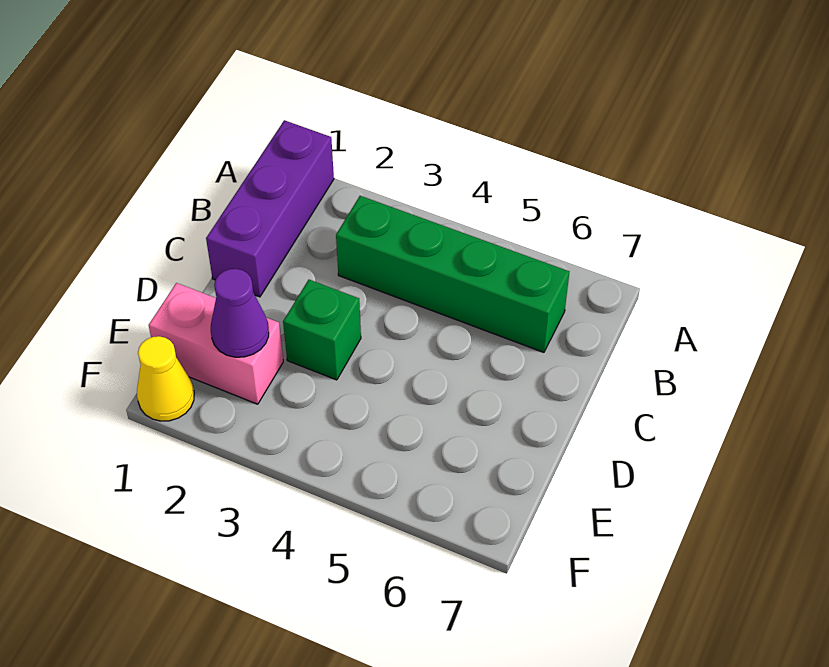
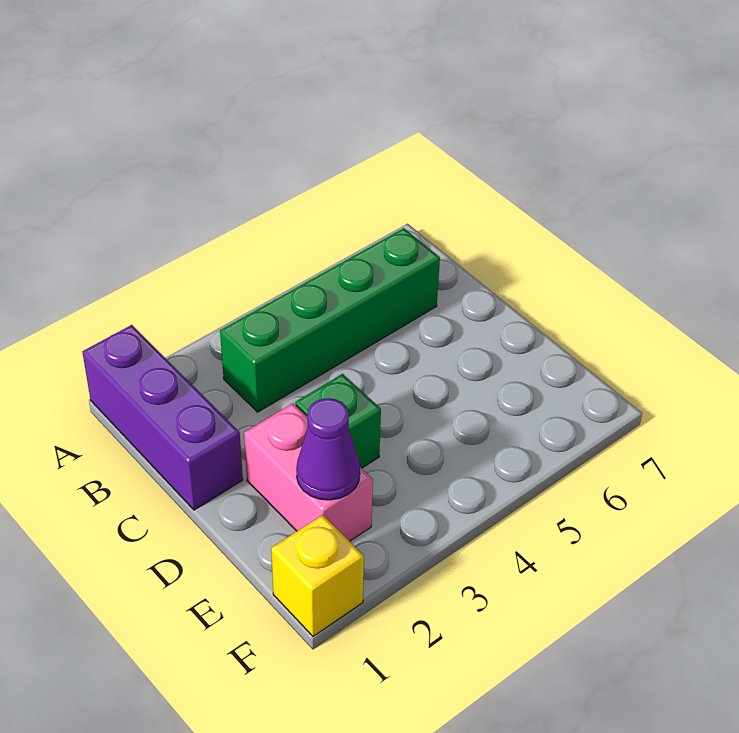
pink 1x2 brick [149,283,283,404] -> pink 1x2 brick turned to [244,404,373,541]
yellow 1x1 cone [137,336,194,421] -> yellow 1x1 brick [271,515,364,636]

